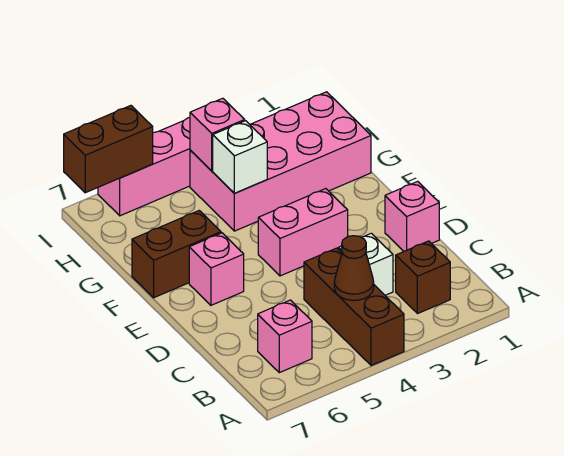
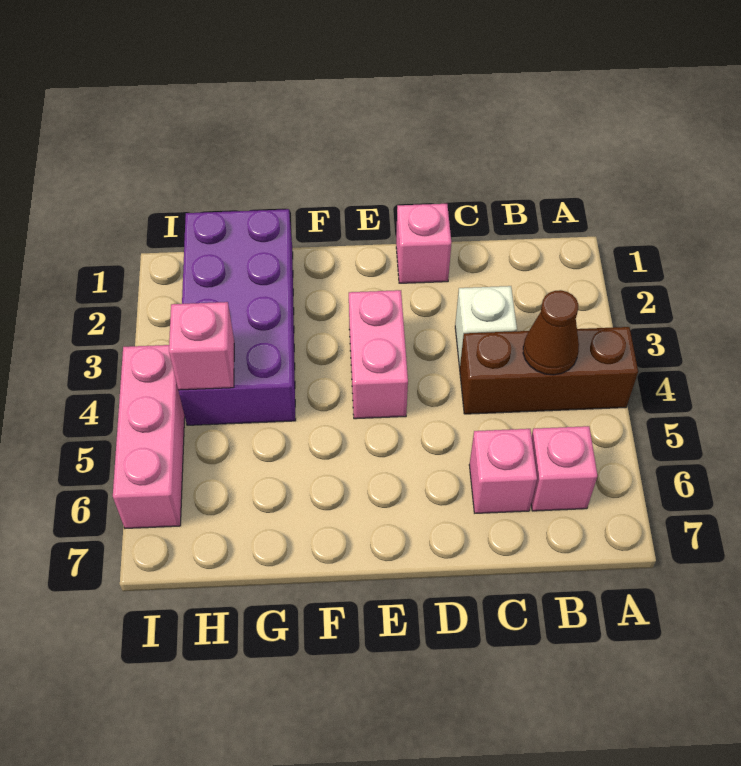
brown 1x1 brick [396,241,450,314] -> none
pink 1x1 brick [189,233,244,305] -> pink 1x1 brick moved to [469,429,537,513]
brown 1x2 brick [132,211,221,298] -> none
pink 2x4 brick [190,92,371,231] -> purple 2x4 brick [179,209,296,425]
white 1x1 brick [213,121,267,193] -> none
brown 1x2 brick [64,106,153,193] -> none

